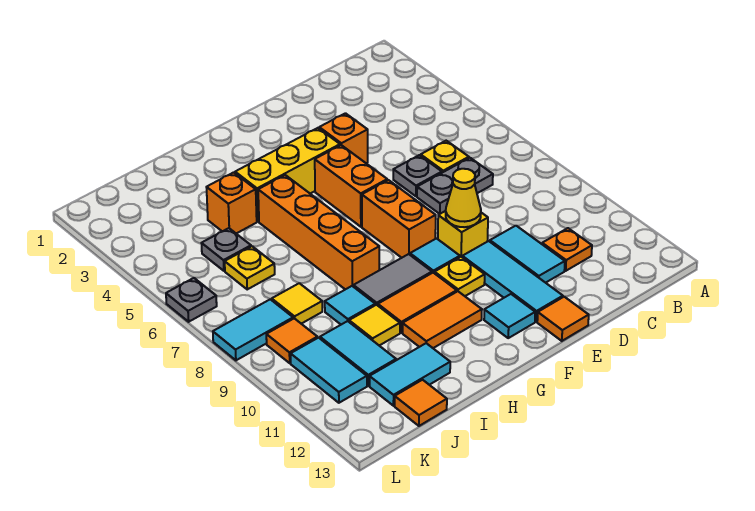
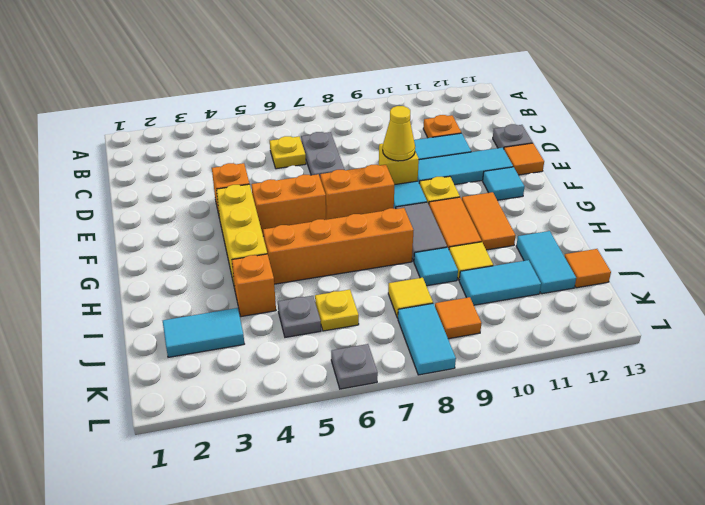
grey 1x1 plate [393,155,442,196] -> grey 1x1 plate moved to [493,124,533,149]
cyan 1x2 tile [291,338,367,403] -> cyan 1x2 tile moved to [163,308,244,357]

